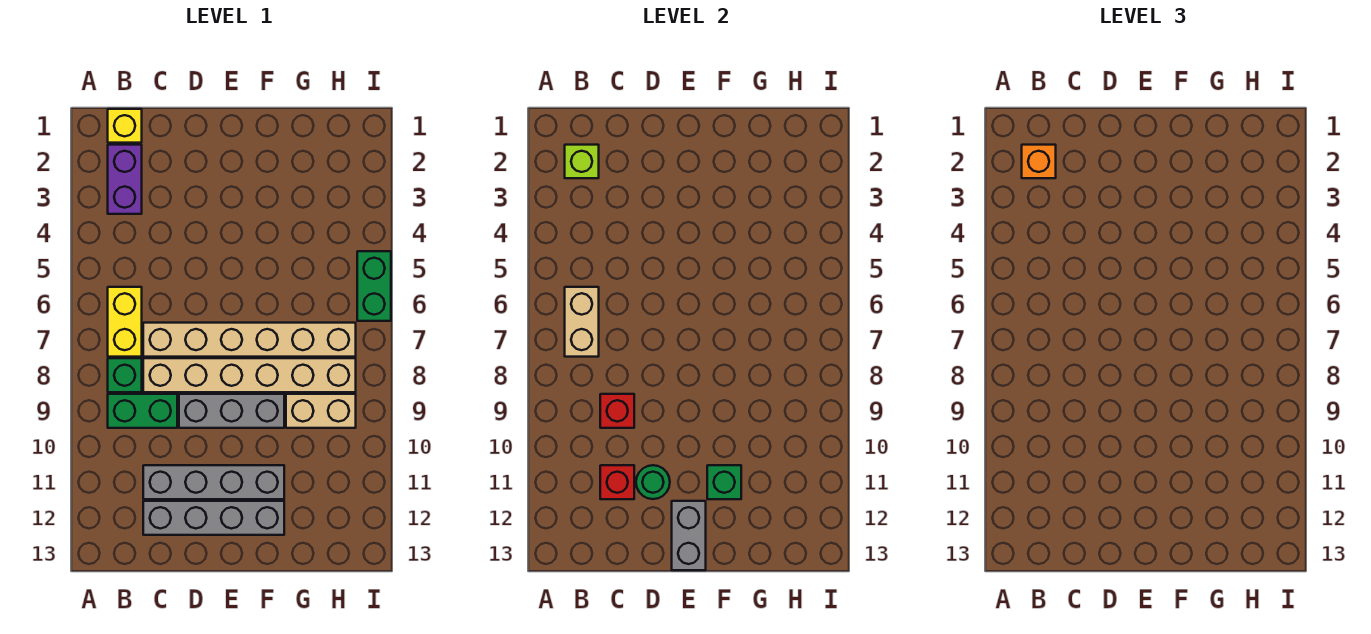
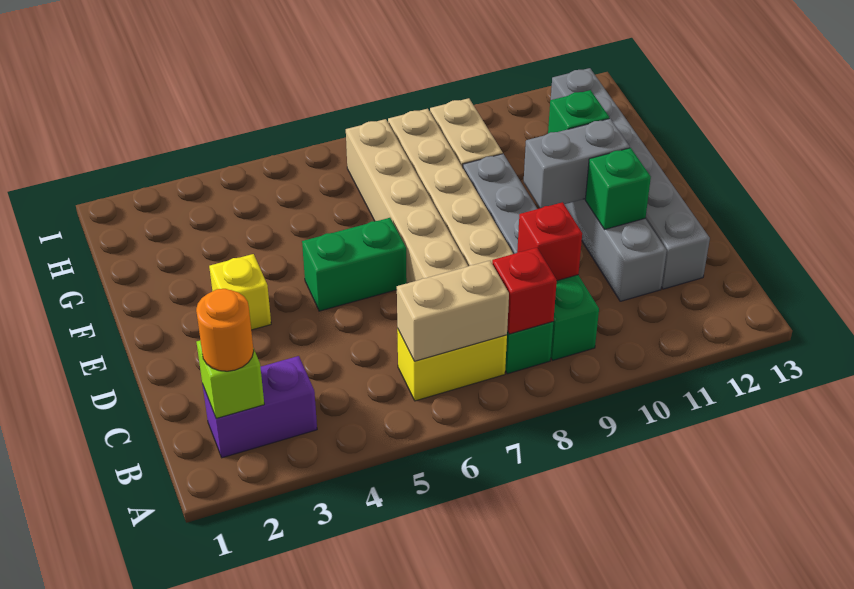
yellow 1x1 brick [108,109,142,143] -> yellow 1x1 brick moved to [209,254,271,330]
orange 1x1 brick [1022,145,1056,178] -> orange 1x1 round brick [196,289,254,371]
red 1x1 brick [600,465,634,499] -> red 1x1 brick moved to [492,248,557,334]
grey 1x4 brick [143,501,284,535] -> grey 1x6 brick [551,68,710,289]
green 1x1 round brick [636,465,670,499] -> green 1x1 brick [585,148,651,230]
grey 1x2 brick [672,501,706,570] -> grey 1x2 brick moved to [524,119,630,208]
green 1x2 brick [357,251,391,321] -> green 1x2 brick moved to [302,218,407,311]

